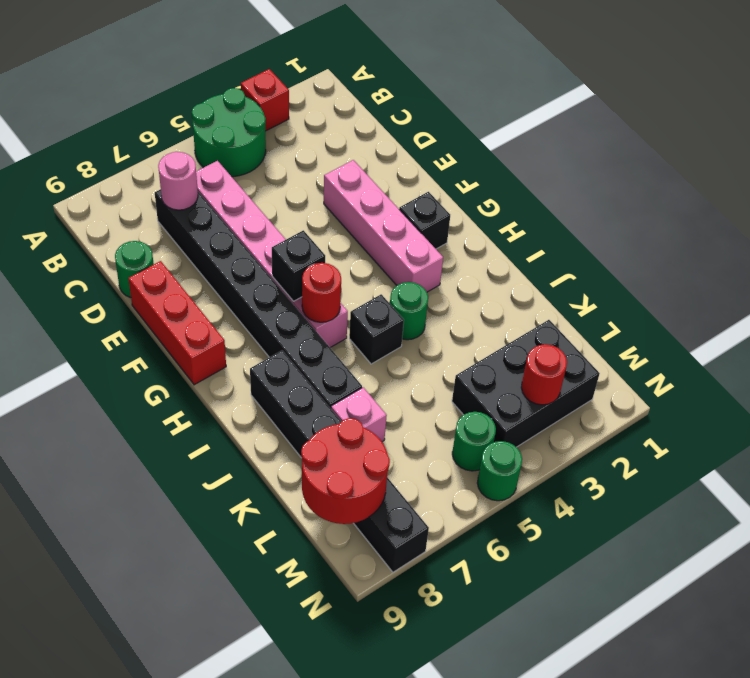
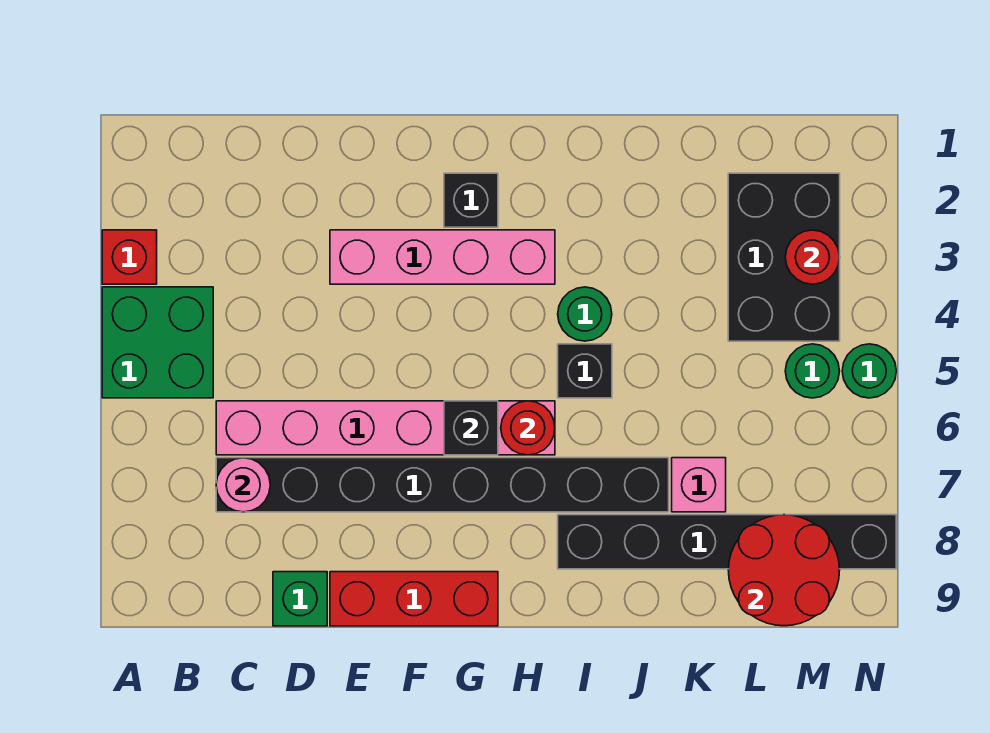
green 2x2 round brick [192,88,266,177] -> green 2x2 brick [102,287,213,398]
green 1x1 round brick [115,241,154,298] -> green 1x1 brick [273,572,327,626]

